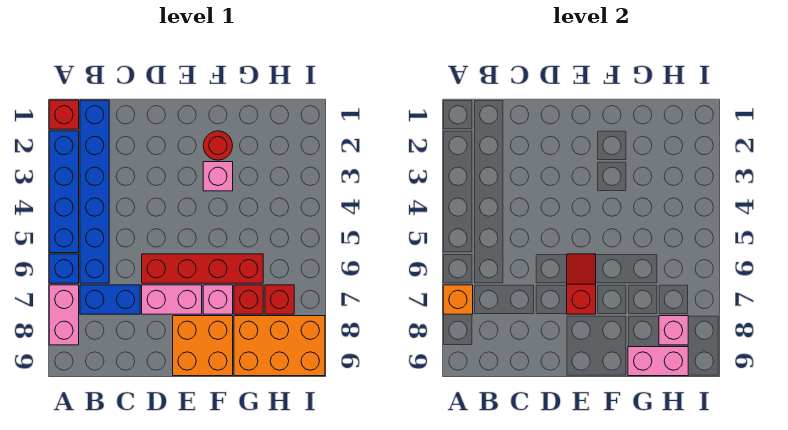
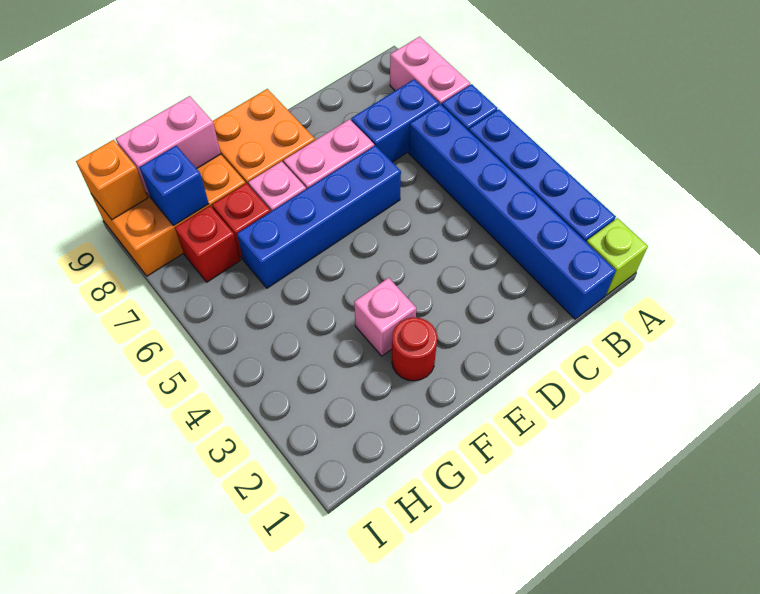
red 1x1 brick [49,100,79,129] -> lime 1x1 brick [587,218,648,295]
orange 1x1 brick [443,285,473,314] -> orange 1x1 brick moved to [76,140,148,219]
red 1x4 brick [142,254,263,283] -> blue 1x4 brick [237,145,401,288]
red 1x2 slope [567,254,596,314] -> none
pink 1x1 brick [659,316,688,345] -> blue 1x1 brick [139,146,209,226]

